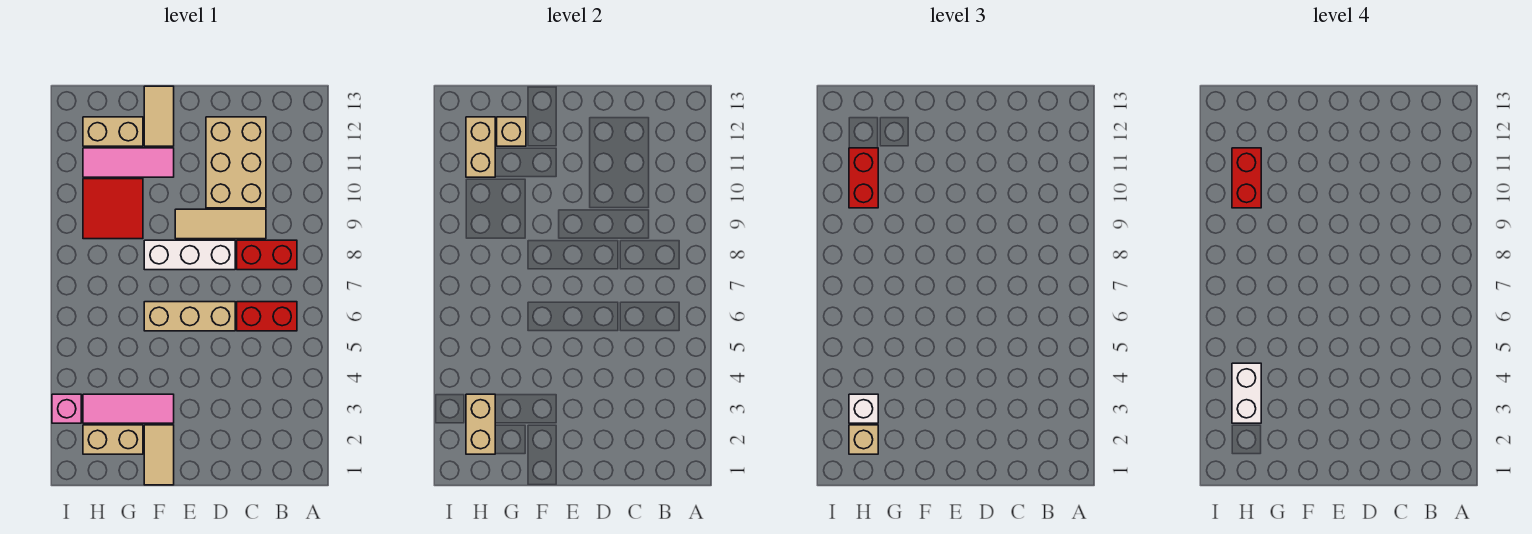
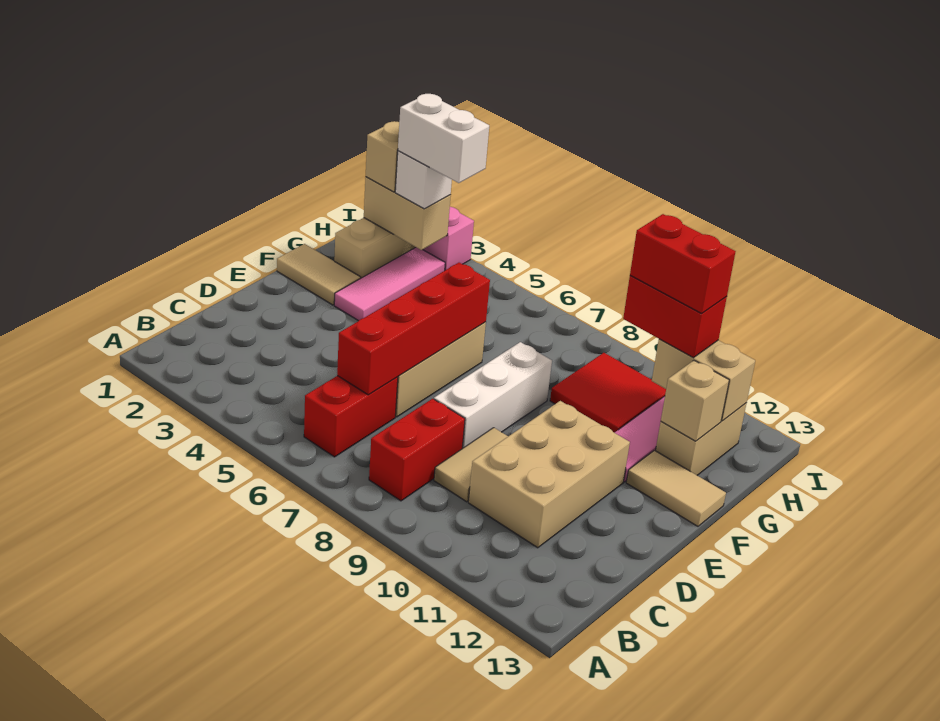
none -> red 1x4 brick [337,263,490,395]
tan 1x3 tile [175,209,266,239] -> tan 1x2 tile [434,428,508,502]
tan 2x3 brick [206,117,266,208] -> tan 2x3 brick turned to [468,401,630,548]

